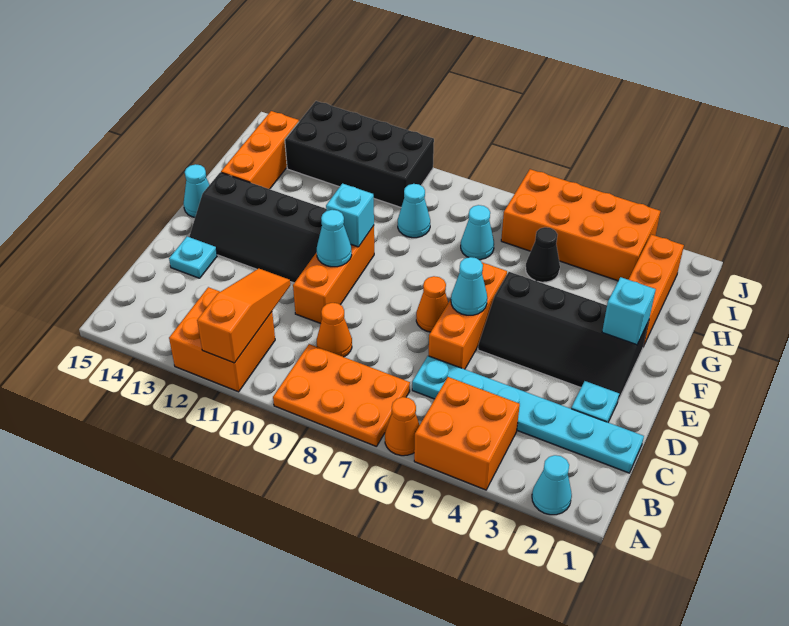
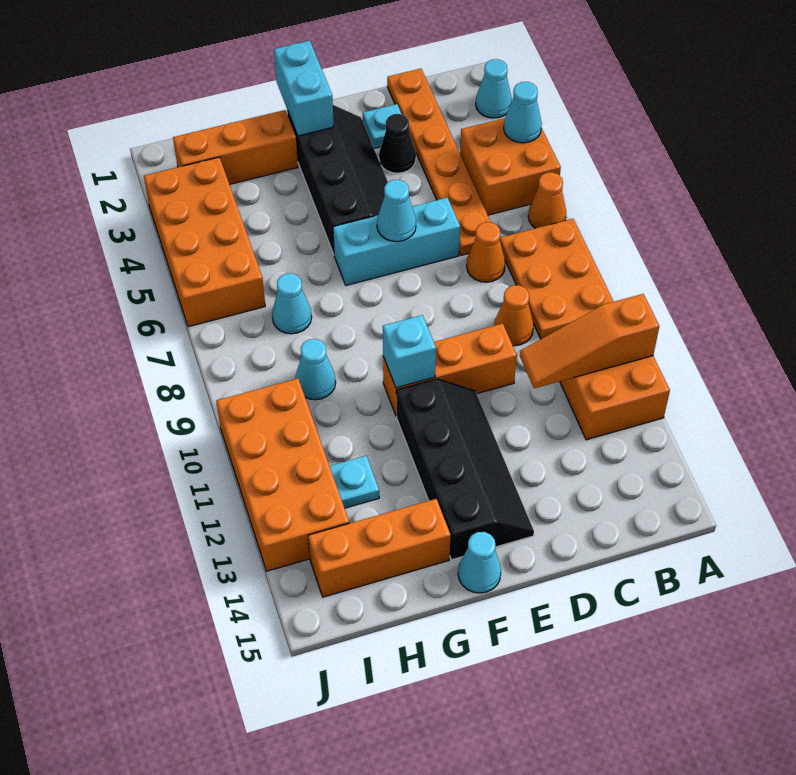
cyan 1x6 plate [412,356,644,473] -> orange 1x6 plate [387,69,491,255]
orange 1x3 brick [429,262,507,369] -> cyan 1x3 brick [333,198,460,285]
cyan 1x1 plate [169,237,217,278] -> cyan 1x1 plate moved to [330,456,379,508]
orange 1x1 cone [416,276,448,332] -> orange 1x1 cone moved to [467,222,505,282]
cyan 1x1 cone [317,210,352,267] -> cyan 1x1 cone moved to [504,82,542,143]
cyan 1x1 brick [602,277,656,345] -> cyan 1x2 brick [274,41,334,136]
black 1x1 cone [526,227,560,282] -> black 1x1 cone moved to [379,114,416,173]
black 2x4 brick [285,101,434,207] -> orange 2x4 brick [216,379,349,571]

